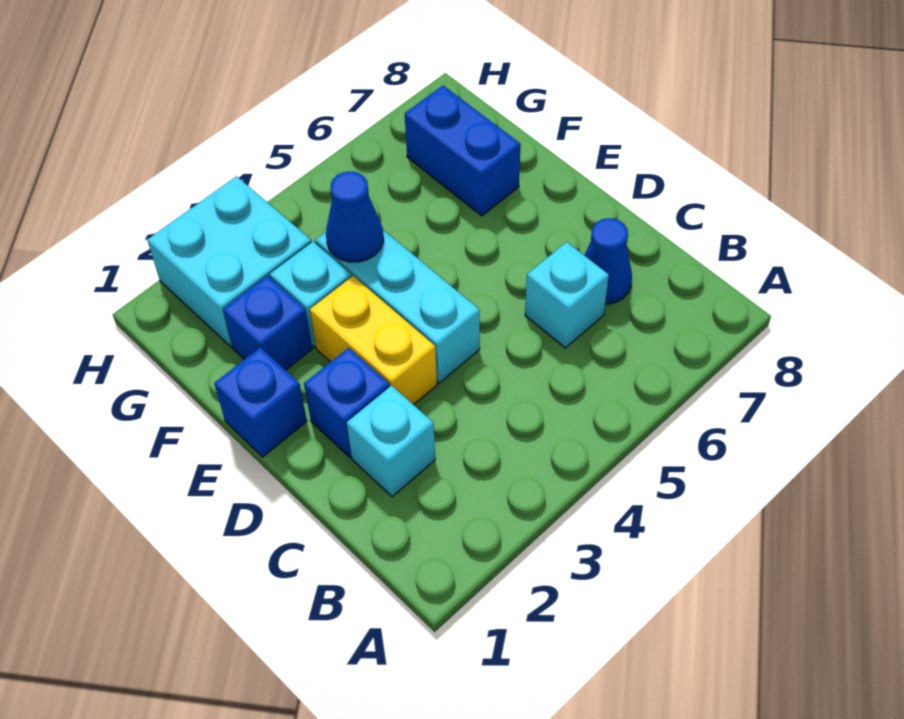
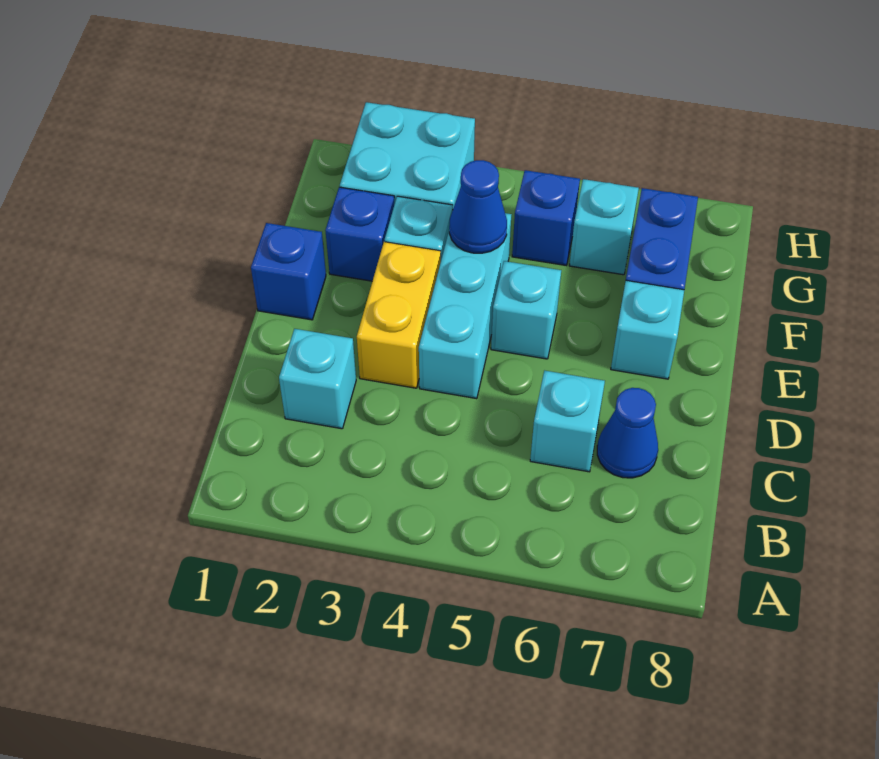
blue 1x1 brick [304,348,390,457] -> blue 1x1 brick moved to [512,170,580,265]
none -> cyan 1x1 brick [491,261,561,359]
none -> cyan 1x1 brick [611,281,684,379]
none -> cyan 1x1 brick [569,179,639,275]

